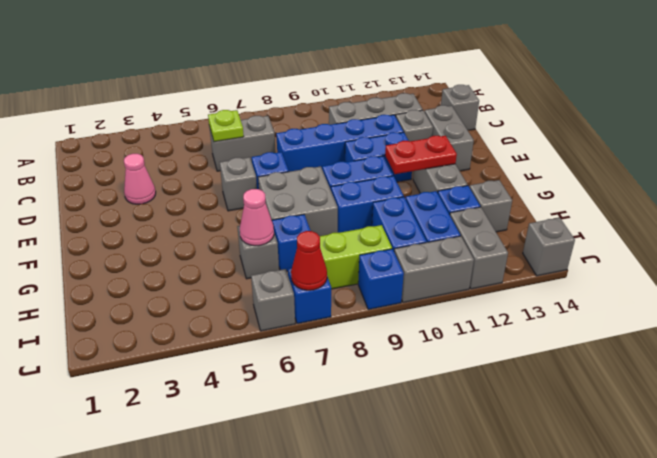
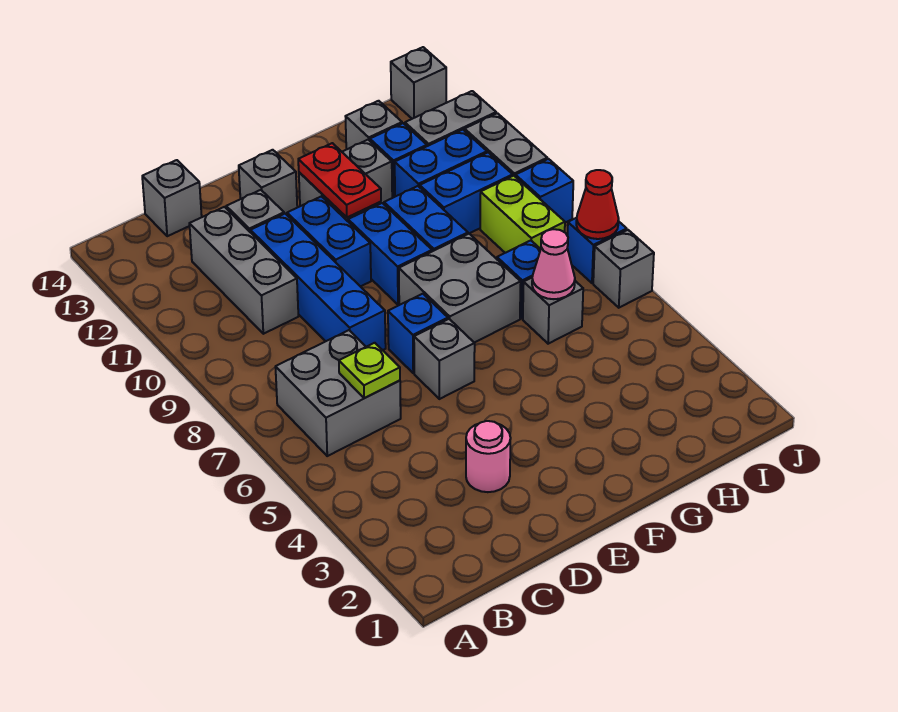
grey 1x2 brick [209,116,276,171] -> grey 2x2 brick [276,330,401,456]
pink 1x1 cone [124,154,156,204] -> pink 1x1 round brick [466,421,511,492]
grey 1x2 brick [424,105,474,171] -> grey 1x1 brick [239,150,297,215]

